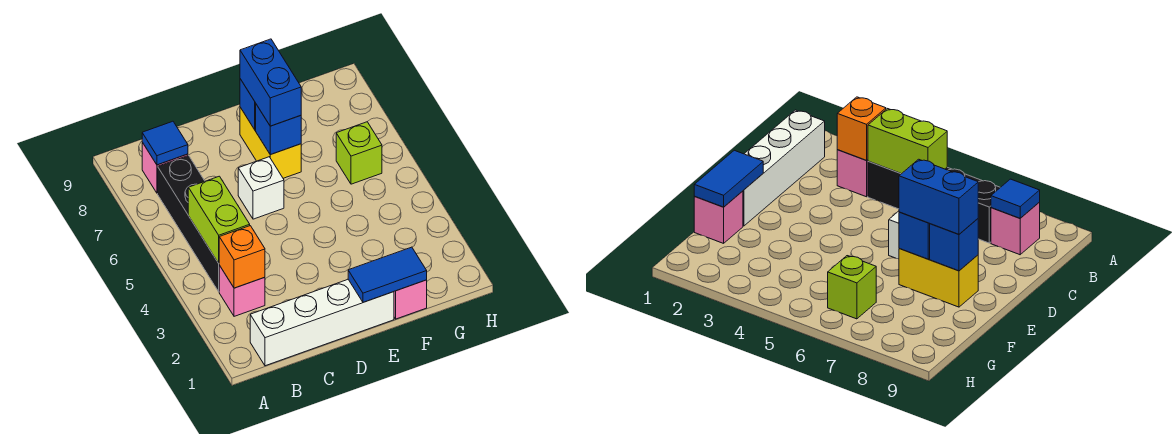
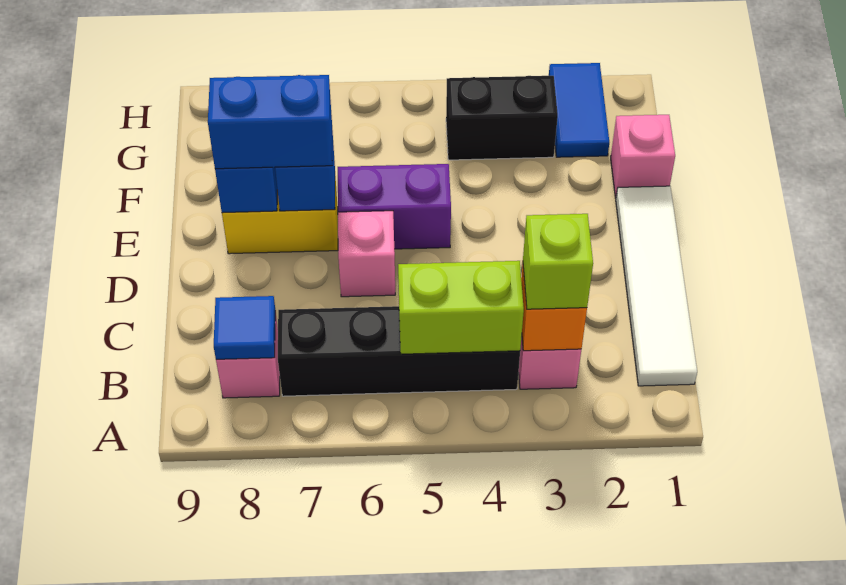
white 1x4 brick [250,280,394,366] -> white 1x4 tile [616,186,697,386]
white 1x1 brick [238,157,284,219] -> pink 1x1 brick [338,211,395,297]
blue 1x2 tile [348,247,427,302] -> blue 1x2 tile moved to [549,63,609,157]
none -> purple 1x2 brick [338,164,451,249]
none -> black 1x2 brick [446,76,558,160]
lime 1x1 brick [336,122,382,184] -> lime 1x1 brick moved to [523,214,593,309]

